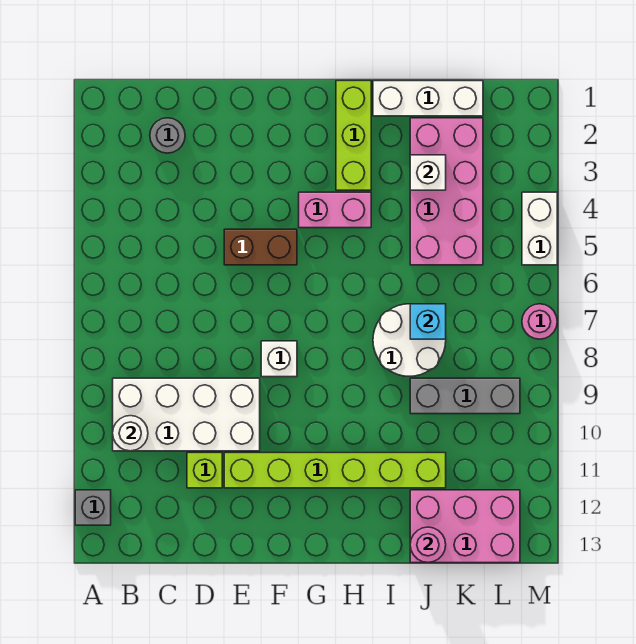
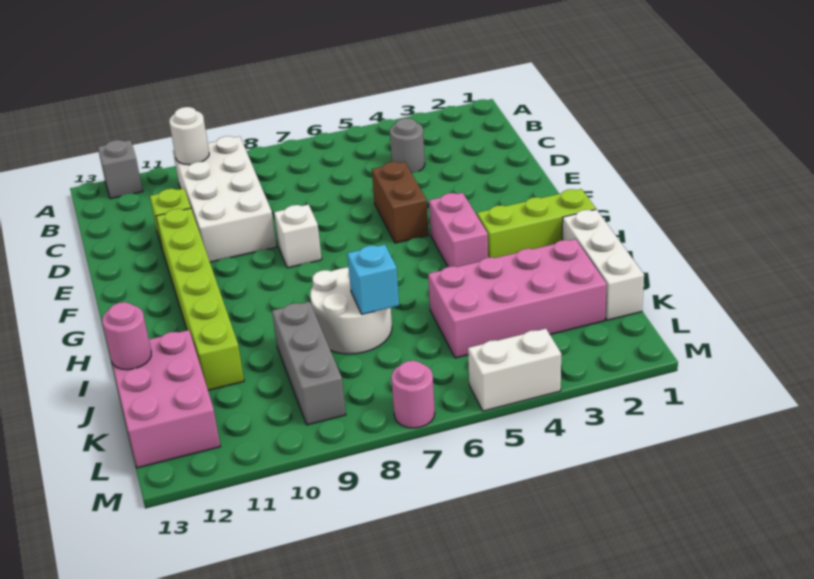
grey 1x1 round brick [150,118,185,153] -> grey 1x1 round brick moved to [390,118,425,173]
white 1x1 brick [410,155,446,190] -> none

